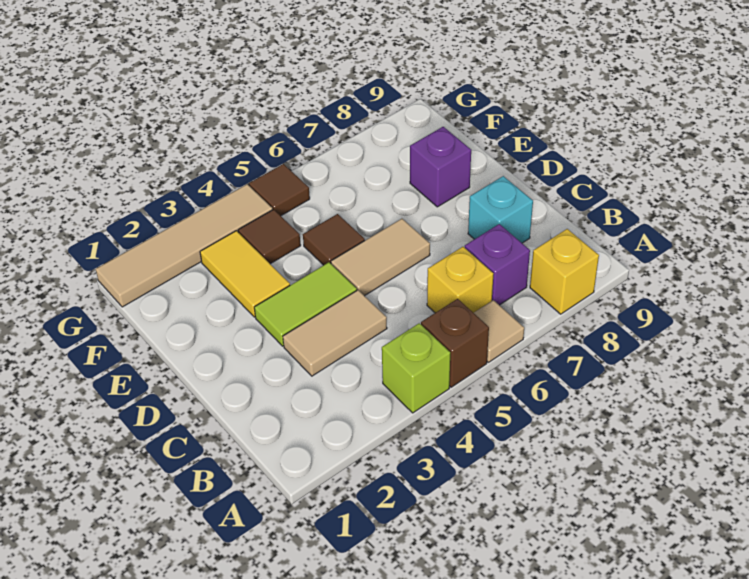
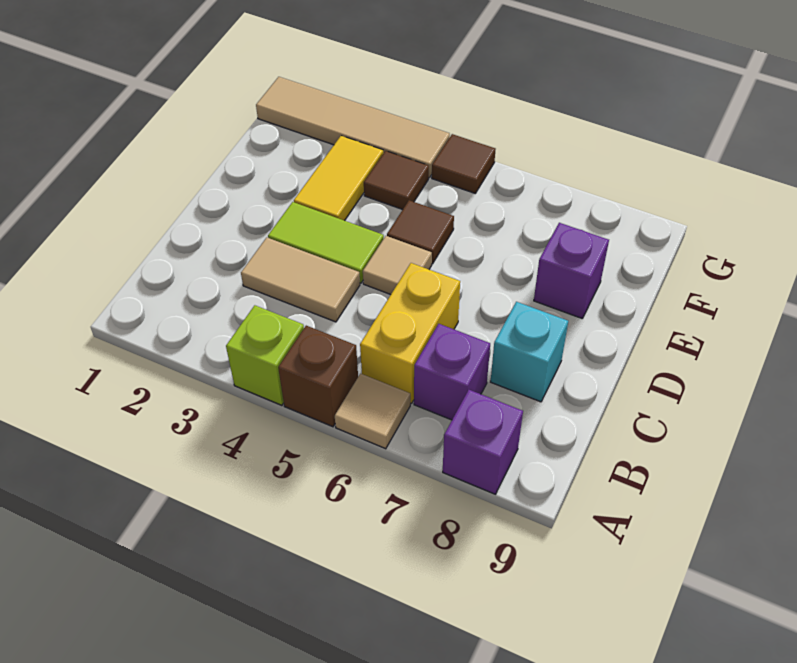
yellow 1x1 brick [530,229,599,314] -> purple 1x1 brick [443,390,523,494]
yellow 1x1 brick [427,247,493,313] -> yellow 1x2 brick [360,263,460,404]
tan 1x2 tile [331,219,430,296] -> tan 1x1 tile [363,236,432,295]

